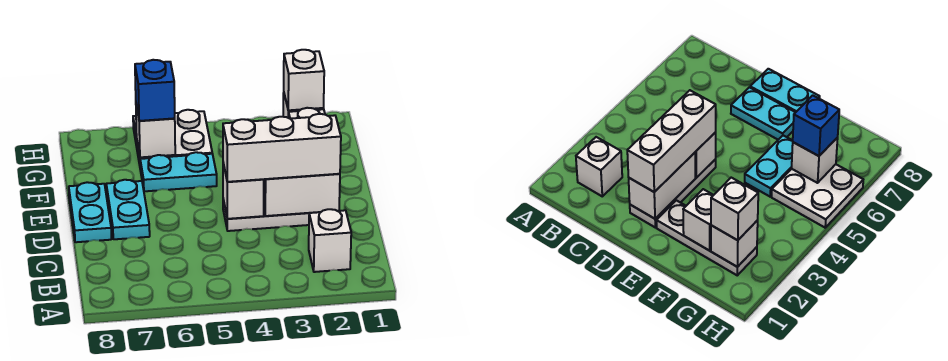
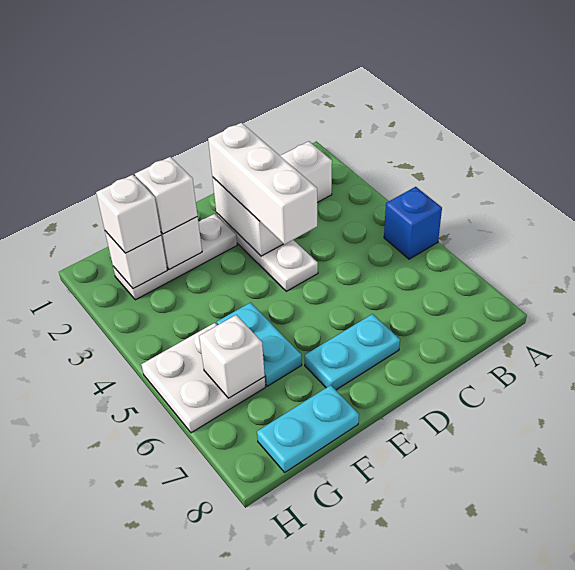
white 1x1 brick [223,163,264,219] -> white 1x1 brick moved to [135,157,197,234]
cyan 1x2 plate [69,182,111,242] -> cyan 1x2 plate moved to [257,385,359,472]
blue 1x1 brick [135,60,175,121] -> blue 1x1 brick moved to [384,187,442,259]

